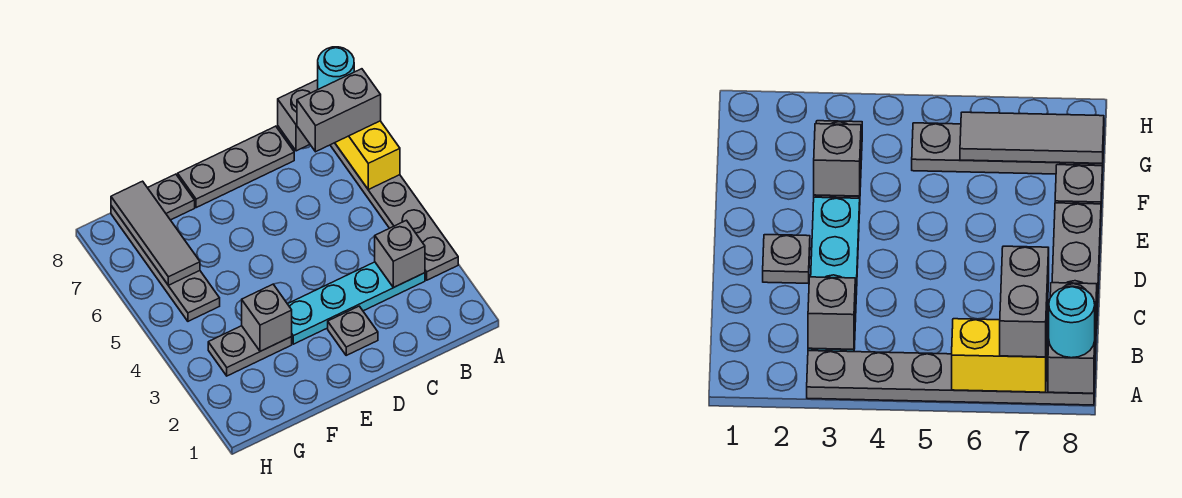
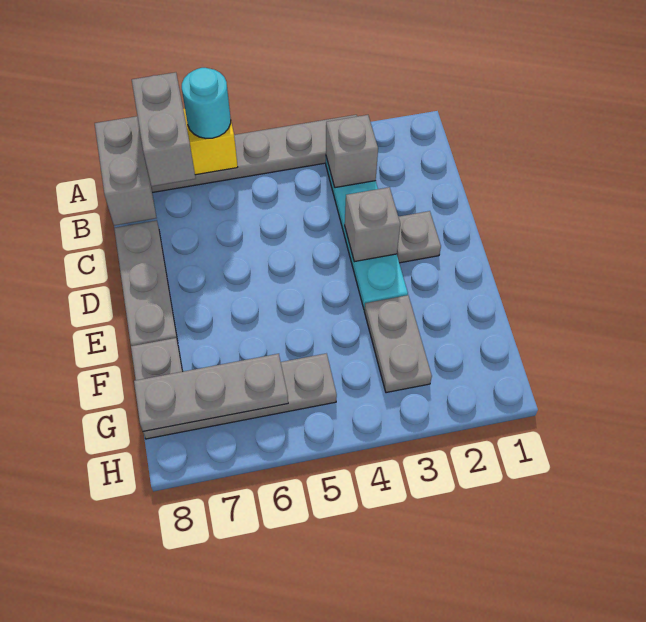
cyan 1x1 round brick [318,47,354,89] -> cyan 1x1 round brick moved to [182,68,231,138]
grey 1x1 brick [242,284,292,351] -> grey 1x1 brick moved to [345,187,400,262]
grey 1x3 tile [111,181,200,285] -> grey 1x3 plate [134,354,288,431]

